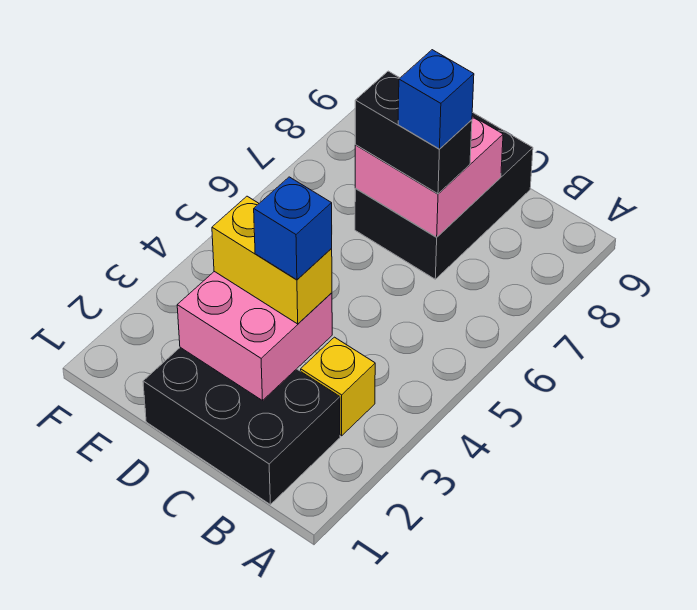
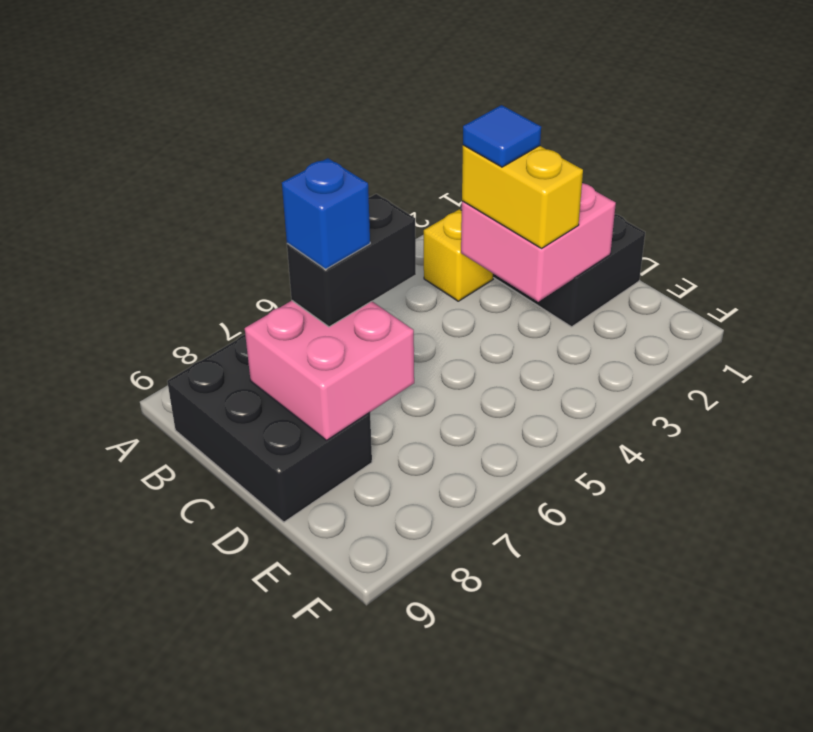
blue 1x1 brick [254,177,332,280] -> blue 1x1 tile [463,105,541,167]
black 2x3 brick [355,112,533,279] -> black 2x3 brick turned to [167,335,372,522]
black 1x2 brick [355,71,472,194] -> black 1x2 brick turned to [287,194,416,327]

